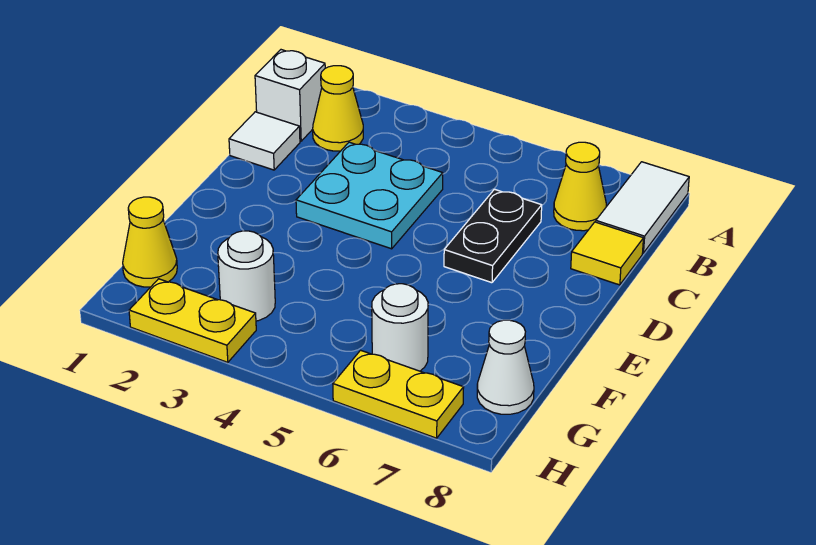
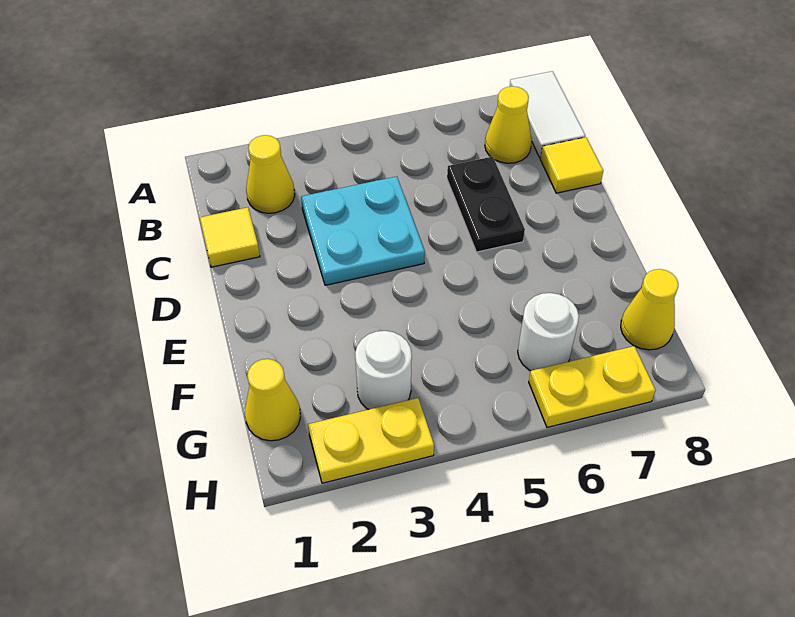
white 1x1 brick [255,50,325,141] -> none
white 1x1 tile [229,112,300,170] -> yellow 1x1 tile [200,207,260,267]
white 1x1 cone [477,320,534,414] -> yellow 1x1 cone [621,269,678,350]

